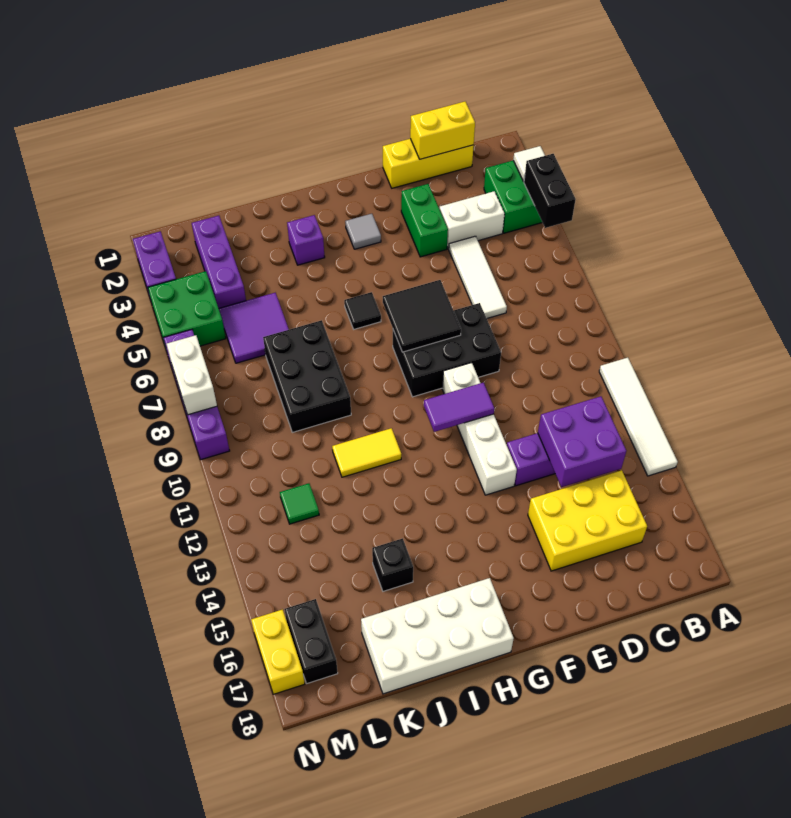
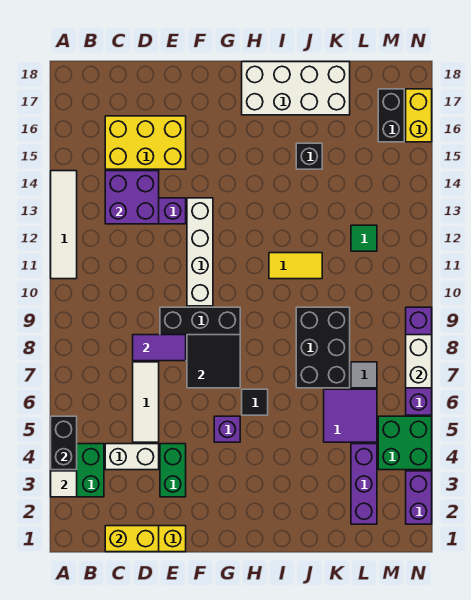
purple 1x2 tile [424,383,494,432] -> purple 1x2 tile moved to [133,335,186,361]
grey 1x1 tile [345,214,381,249] -> grey 1x1 tile moved to [351,362,377,388]
purple 1x1 brick [287,215,325,265] -> purple 1x1 brick moved to [214,416,240,442]

